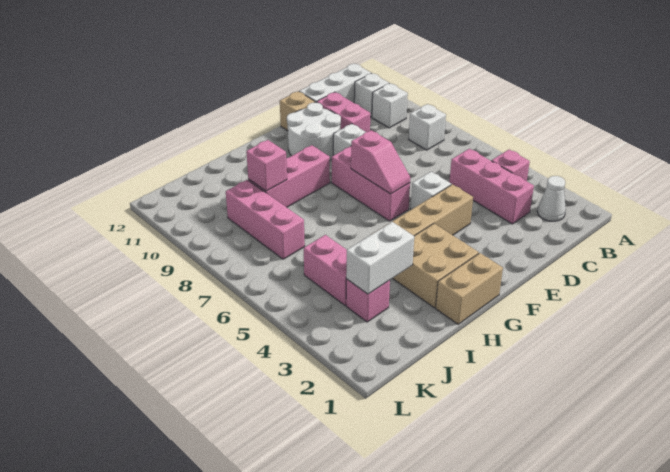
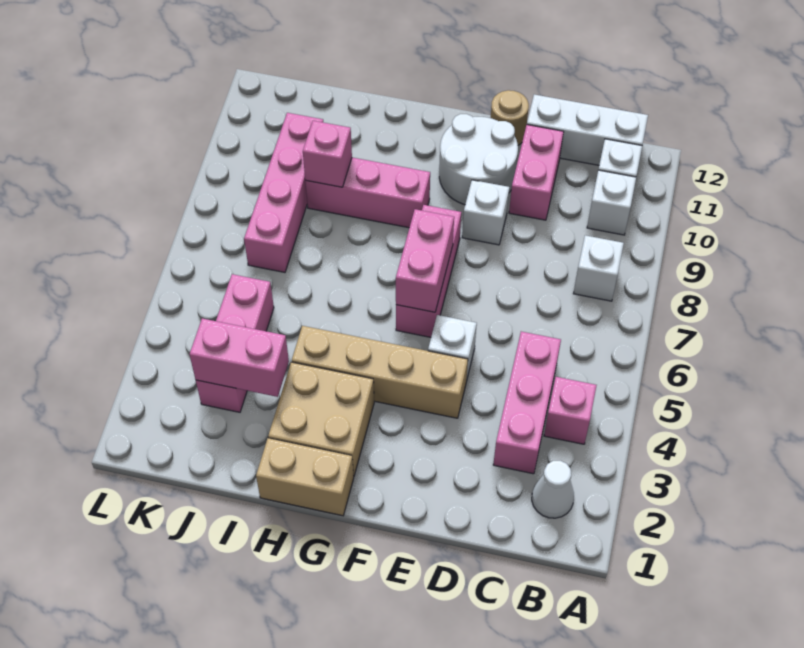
tan 1x1 brick [280,91,315,131] -> tan 1x1 round brick [491,90,529,145]
pink 1x2 slope [351,130,410,194] -> pink 1x2 brick [396,209,454,312]
white 1x2 brick [346,222,414,294] -> pink 1x2 brick [190,318,289,397]
pink 1x3 brick [226,180,305,259] -> pink 1x4 brick [244,113,323,272]

